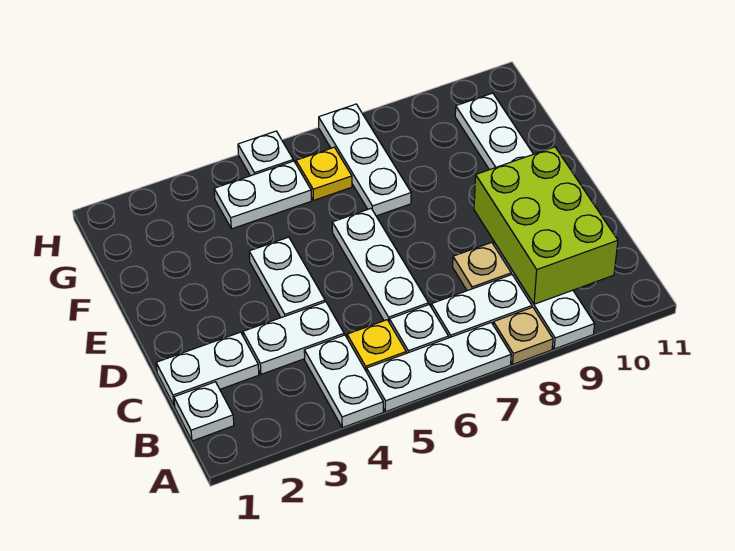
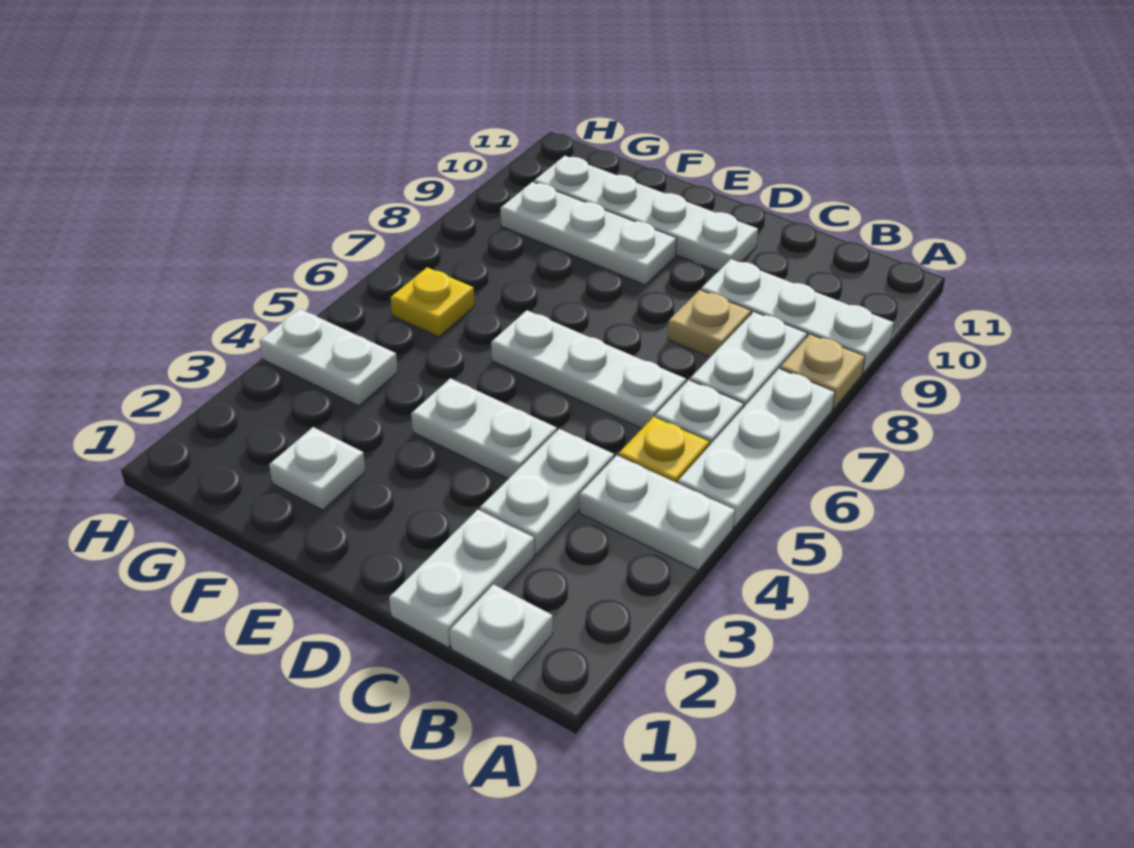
lime 2x3 brick [474,147,618,304] -> none
white 1x3 plate [319,104,411,216] -> white 1x3 plate moved to [501,182,677,285]
white 1x2 plate [214,161,311,229] -> white 1x2 plate turned to [260,309,398,406]
white 1x1 plate [238,131,293,176] -> white 1x1 plate moved to [269,427,366,510]

